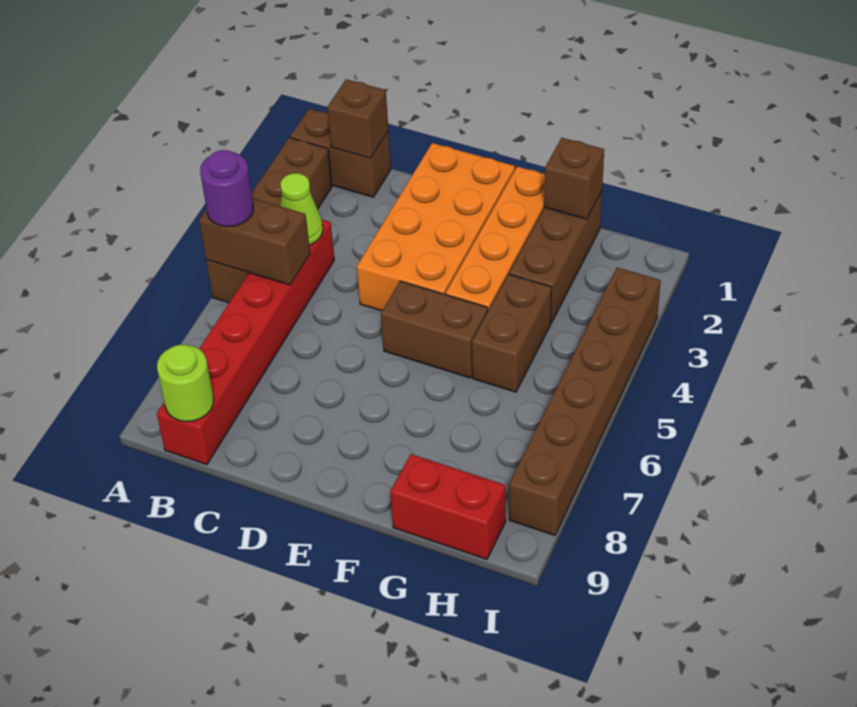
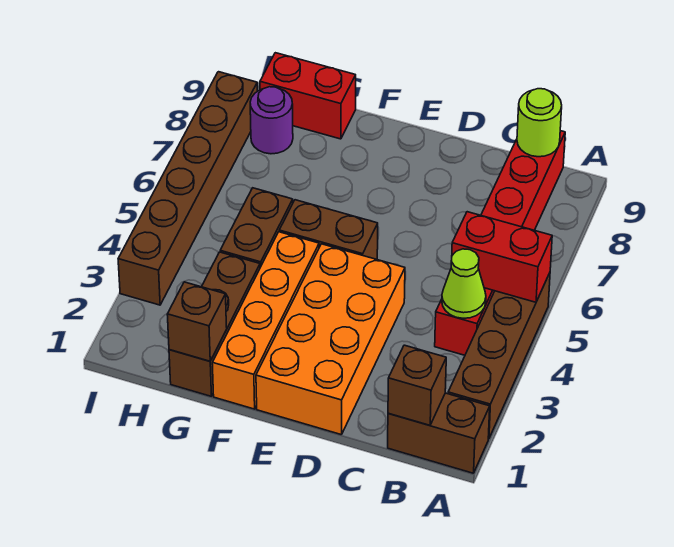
brown 1x2 brick [199,198,310,285] -> red 1x2 brick [452,212,552,302]
purple 1x1 round brick [200,150,253,227] -> purple 1x1 round brick moved to [250,87,293,154]

